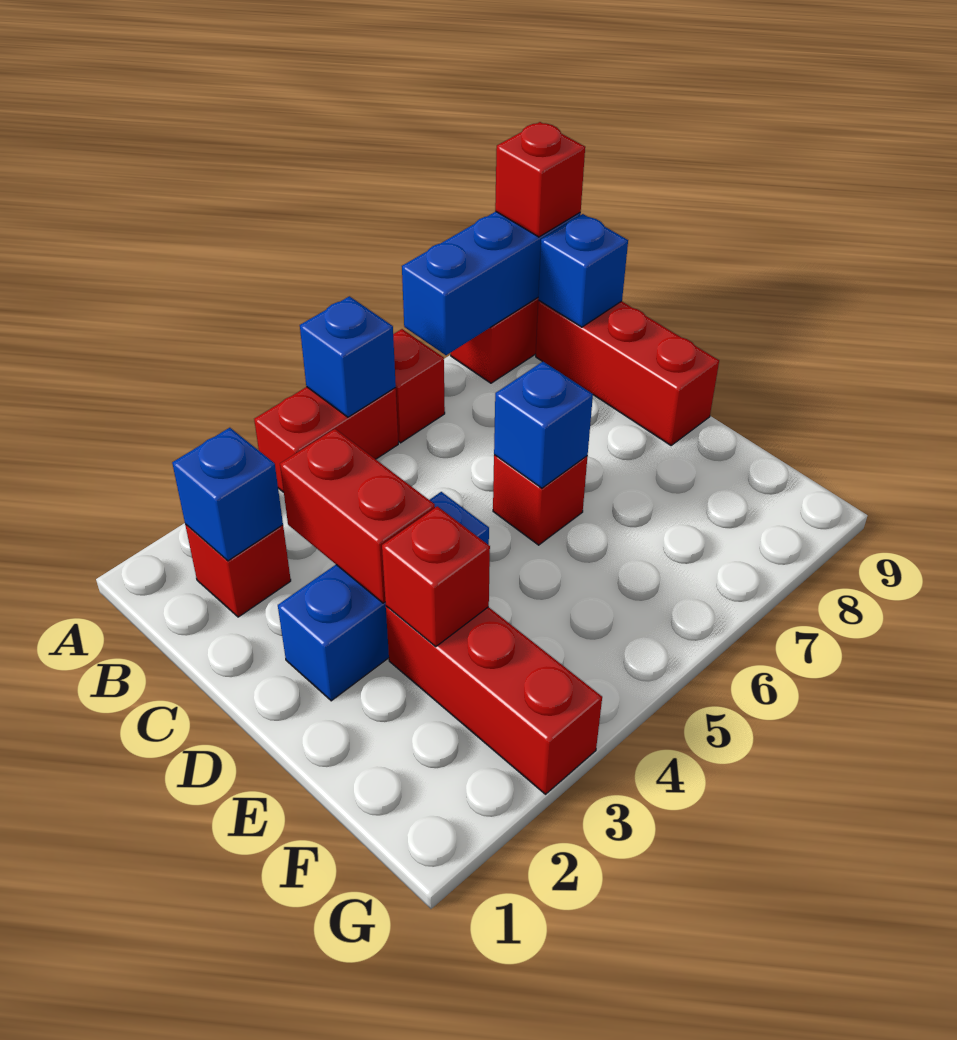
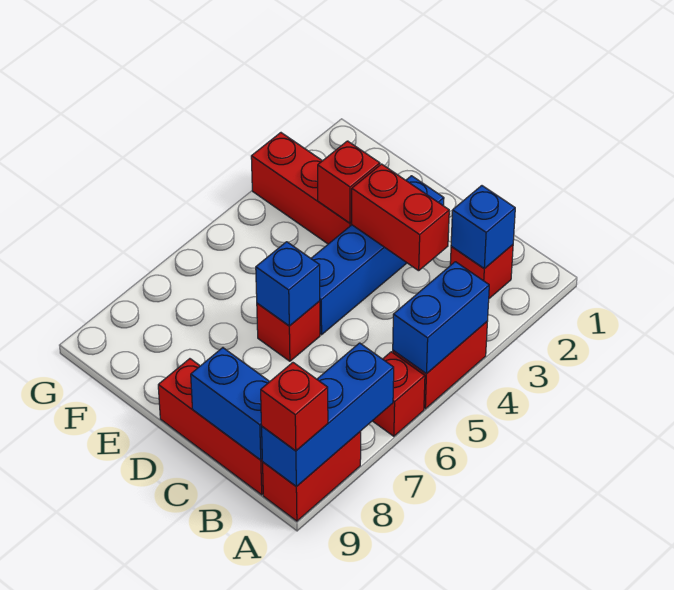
blue 1x1 brick [300,296,396,417] -> blue 1x2 brick [393,262,489,374]
blue 1x1 brick [538,214,628,327] -> blue 1x2 brick [191,348,270,460]
blue 1x3 brick [278,492,489,701] -> blue 1x4 brick [311,176,444,335]

